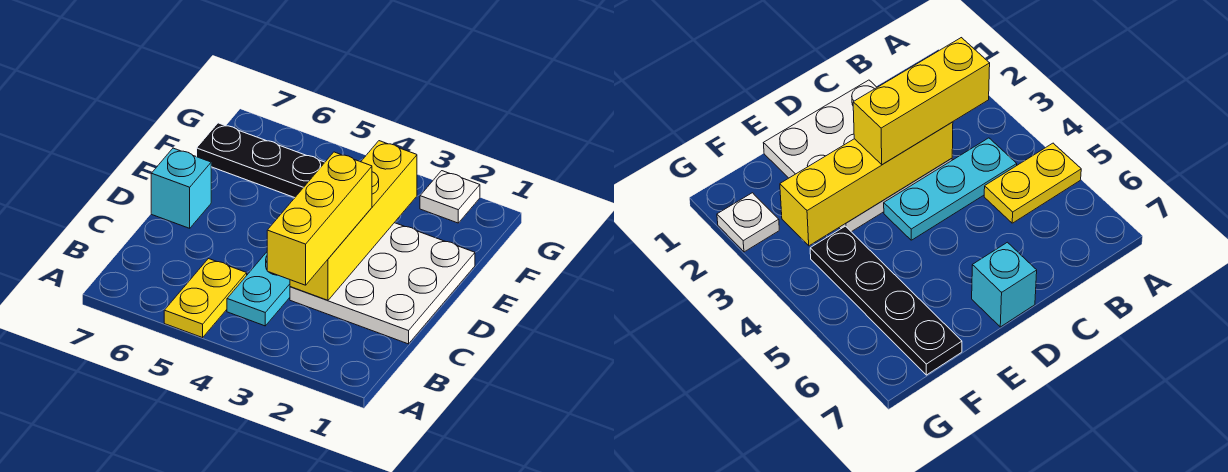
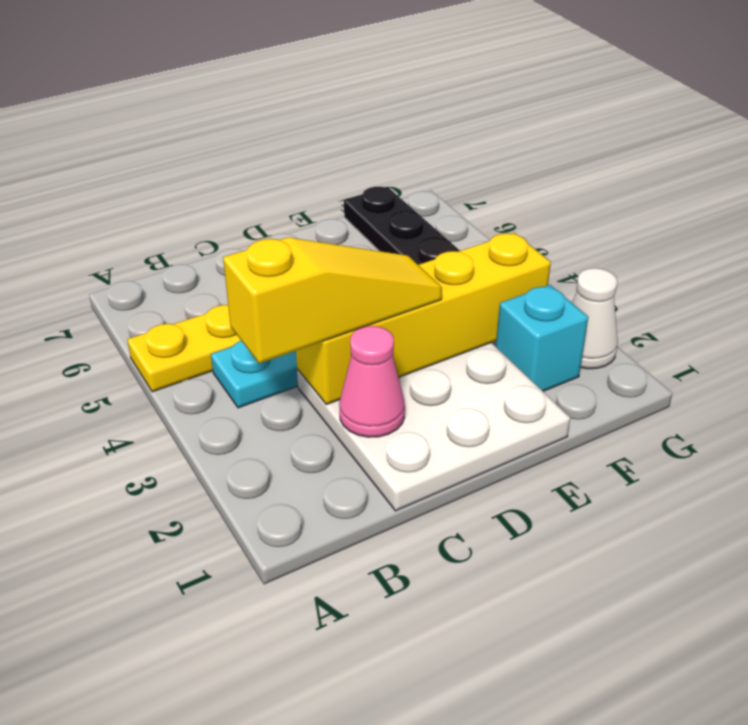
yellow 1x3 brick [267,152,372,285] -> yellow 1x3 slope [223,237,442,363]
none -> pink 1x1 cone [339,326,405,437]
cyan 1x1 brick [151,148,211,228] -> cyan 1x1 brick moved to [496,285,588,391]
white 1x1 plate [420,171,480,223] -> white 1x1 cone [572,268,618,369]

